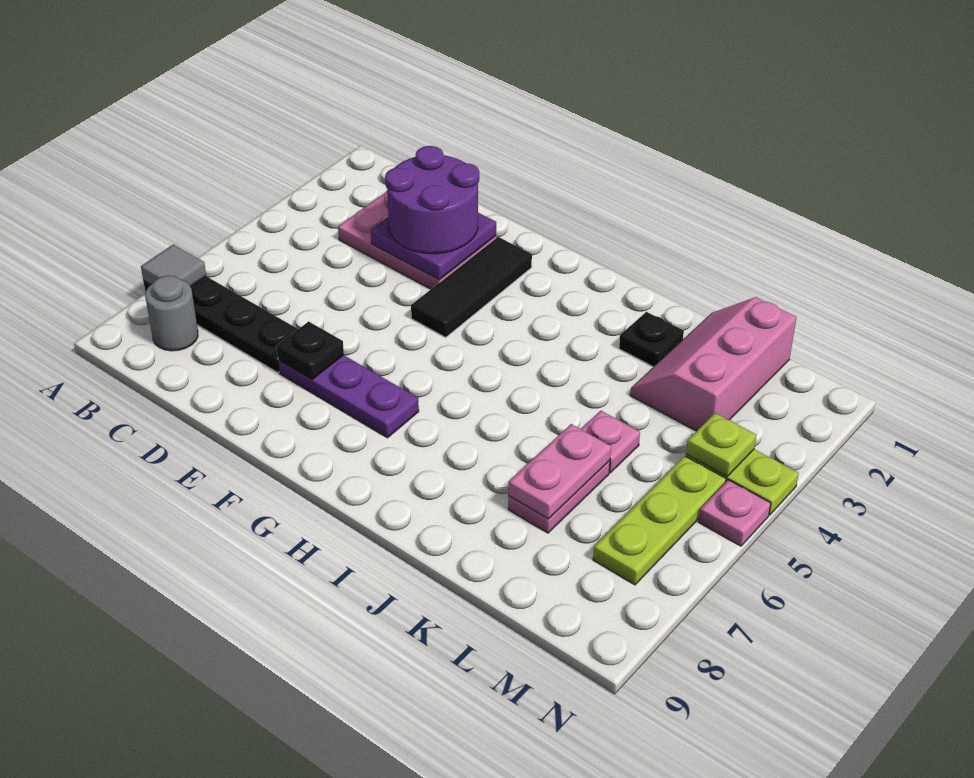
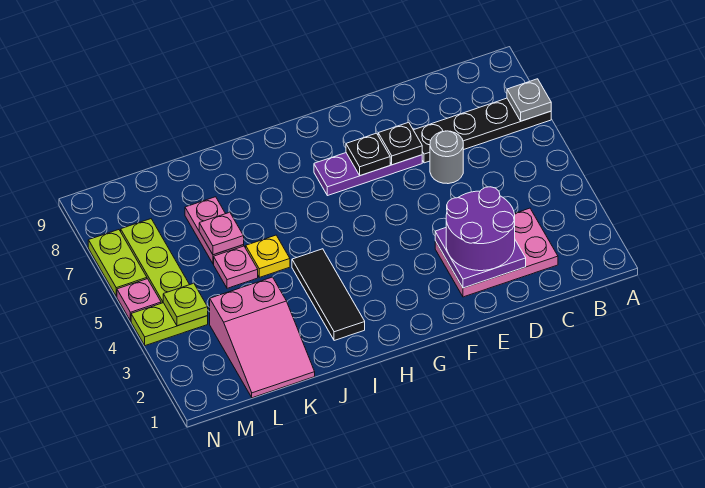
grey 1x1 tile [141,244,206,287] -> grey 1x1 plate [507,79,551,121]
grey 1x1 round brick [145,276,198,351] -> grey 1x1 round brick moved to [430,131,463,184]
black 1x3 tile [411,237,532,337] -> black 1x3 tile moved to [292,249,365,341]
black 1x1 plate [619,312,684,367] -> black 1x1 plate moved to [346,133,390,176]
none -> yellow 1x1 plate [246,235,290,277]
pink 2x3 slope [630,297,796,431] -> pink 2x3 slope turned to [210,277,315,398]
pink 1x2 plate [508,424,611,519] -> pink 1x1 plate [199,212,244,255]
none -> lime 1x2 plate [88,230,147,296]

